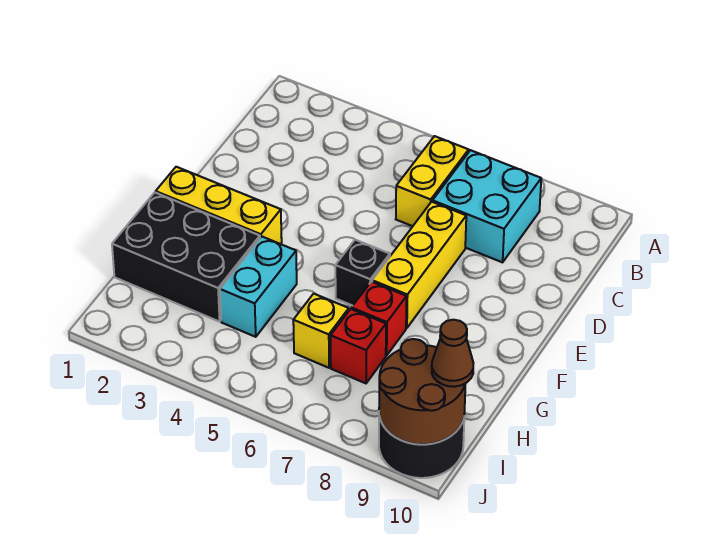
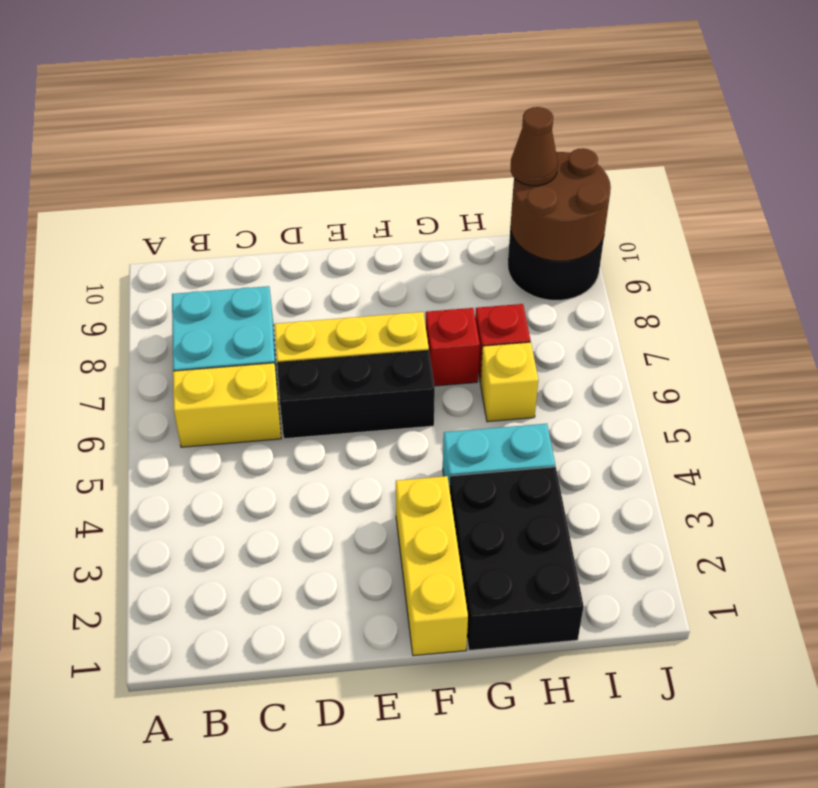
black 1x1 brick [335,240,390,306] -> black 1x3 brick [277,350,435,439]

